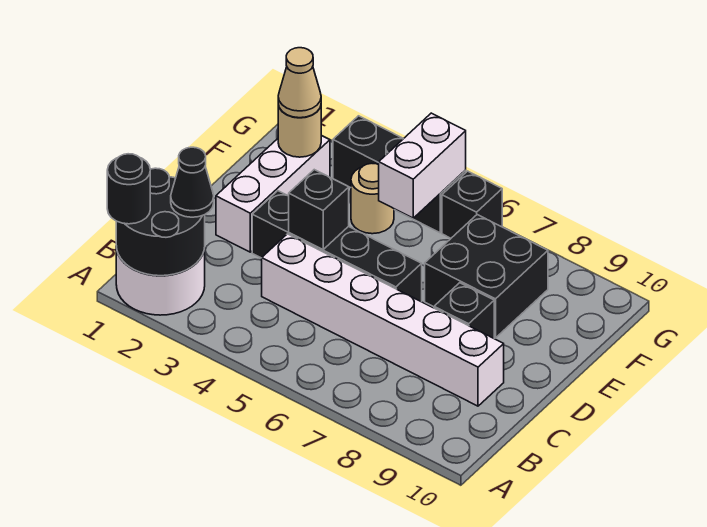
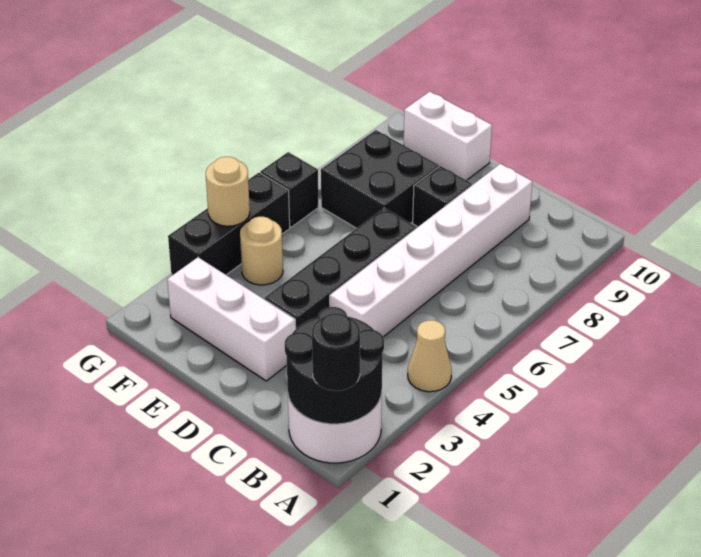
black 1x1 cone [171,147,214,217] -> none
black 1x1 brick [289,170,349,249] -> none
tan 1x1 round brick [278,105,322,157] -> tan 1x1 round brick moved to [206,157,250,226]
tan 1x1 cone [278,48,321,118] -> tan 1x1 cone moved to [408,320,452,392]
white 1x2 brick [379,113,466,218] -> white 1x2 brick moved to [404,92,492,180]

